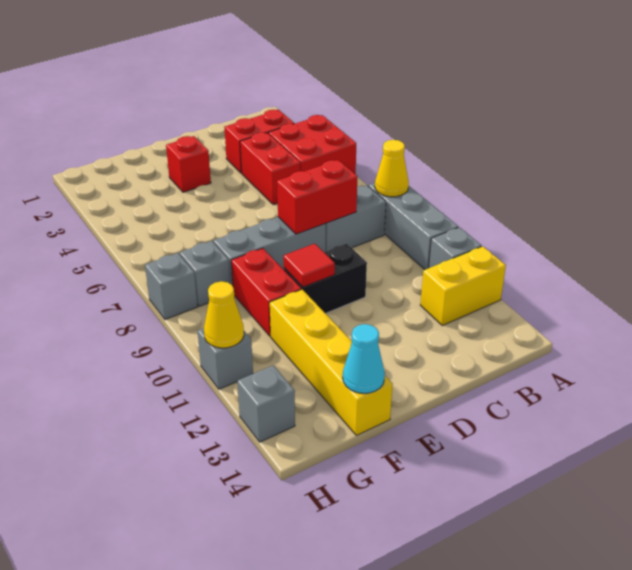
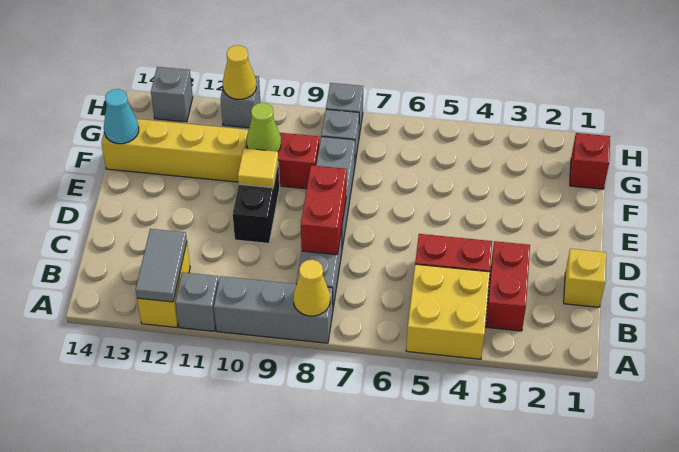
red 2x2 brick [269,115,356,174] -> yellow 2x2 brick [406,264,490,359]
none -> grey 1x2 tile [136,229,187,302]
none -> yellow 1x1 brick [564,249,606,307]
red 1x1 brick [166,136,211,192] -> red 1x1 brick moved to [570,133,610,189]
red 1x1 tile [283,244,335,287] -> yellow 1x1 tile [238,148,278,188]
none -> lime 1x1 cone [247,103,281,151]

